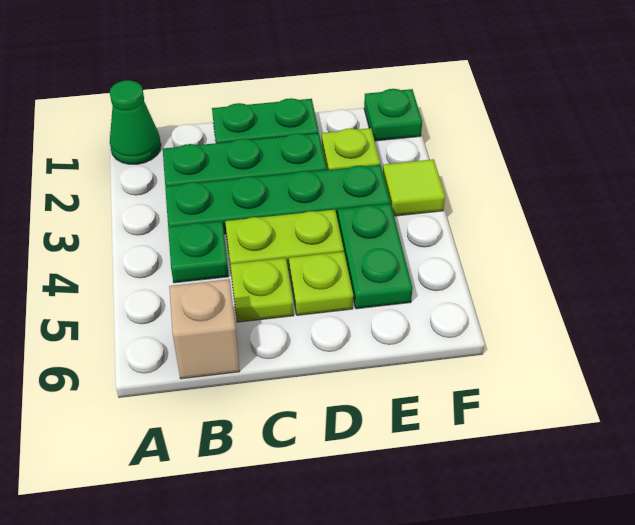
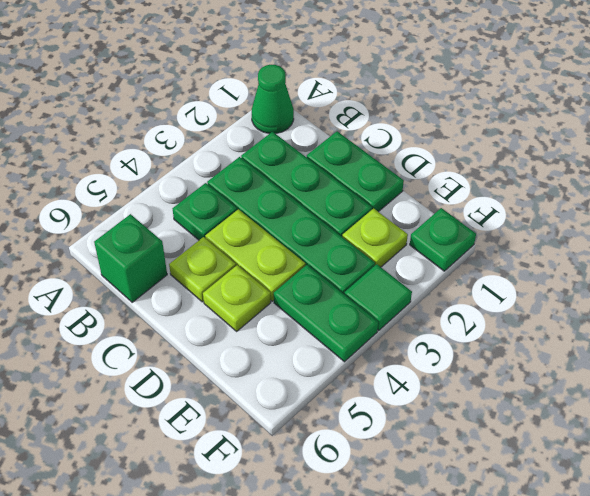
tan 1x1 brick [169,279,240,379] -> green 1x1 brick [94,214,167,302]
green 1x2 plate [338,204,413,309] -> green 1x2 plate turned to [274,265,378,362]
lime 1x1 tile [383,159,445,216] -> green 1x1 tile [344,264,412,331]

